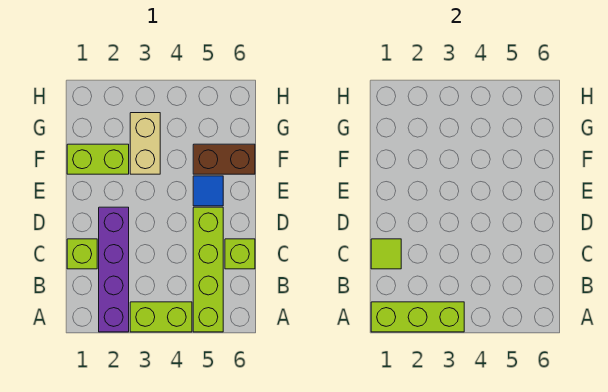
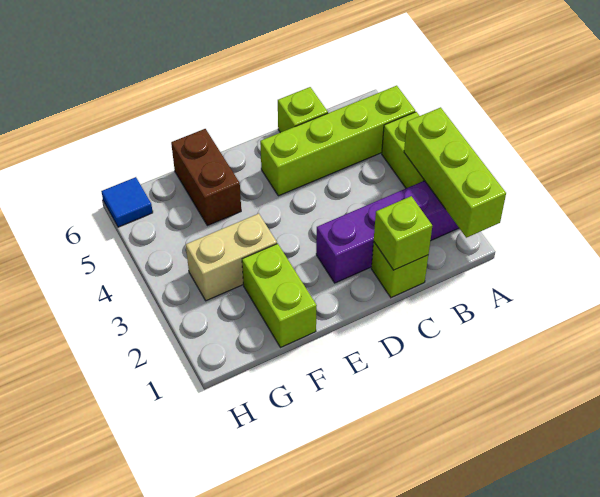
lime 1x1 tile [371,239,401,269] -> lime 1x1 brick [374,196,432,270]
blue 1x1 tile [193,176,223,206] -> blue 1x1 tile moved to [101,177,153,227]

